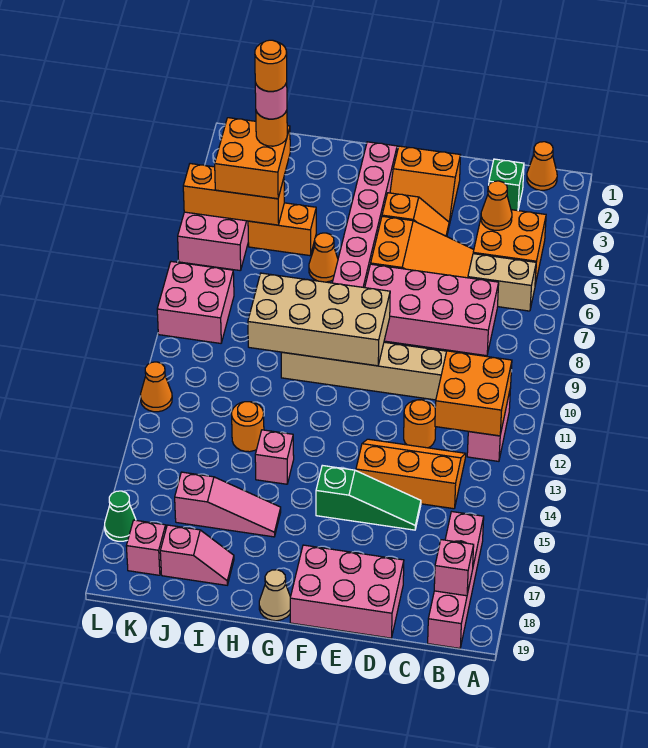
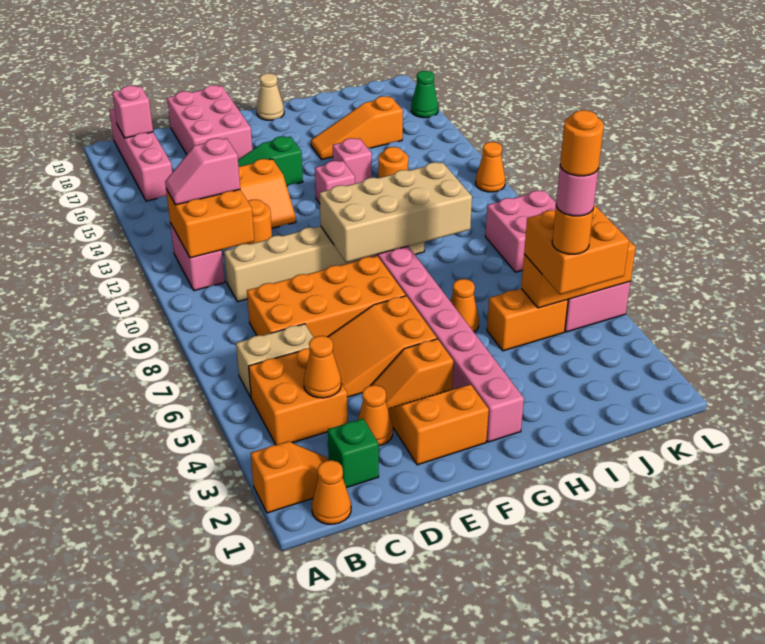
none -> orange 1x2 slope [251,441,329,513]
pink 2x4 brick [365,264,499,356] -> orange 2x4 brick [247,256,406,338]
none -> orange 1x1 cone [358,385,393,446]
pink 2x3 brick [290,545,404,638] -> pink 2x3 brick turned to [167,85,252,160]
pink 1x3 slope [175,472,281,537] -> orange 1x3 slope [311,96,403,160]
pink 1x2 slope [160,525,234,585] -> pink 1x2 slope moved to [165,138,240,205]
pink 1x1 brick [126,520,166,575] -> pink 1x1 brick moved to [315,161,355,204]

